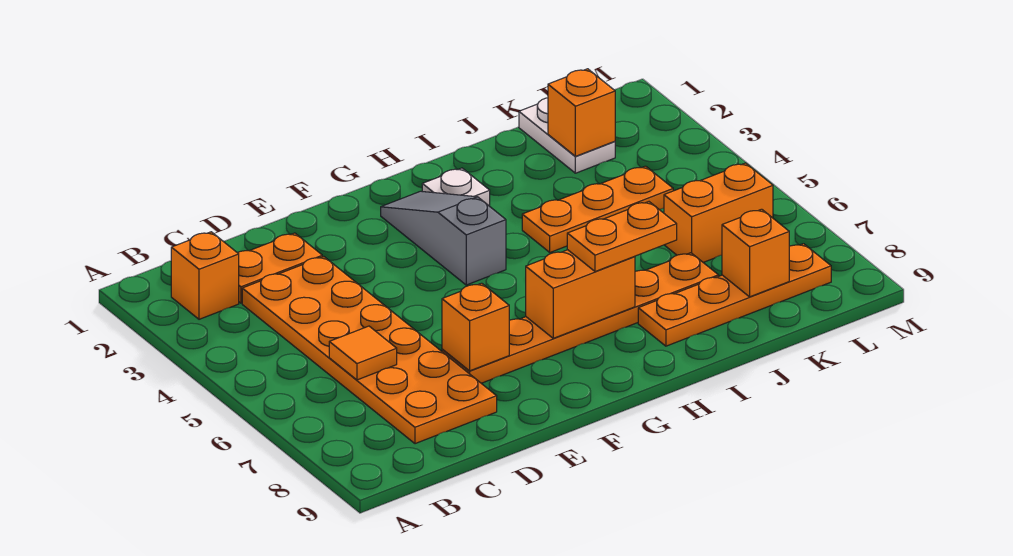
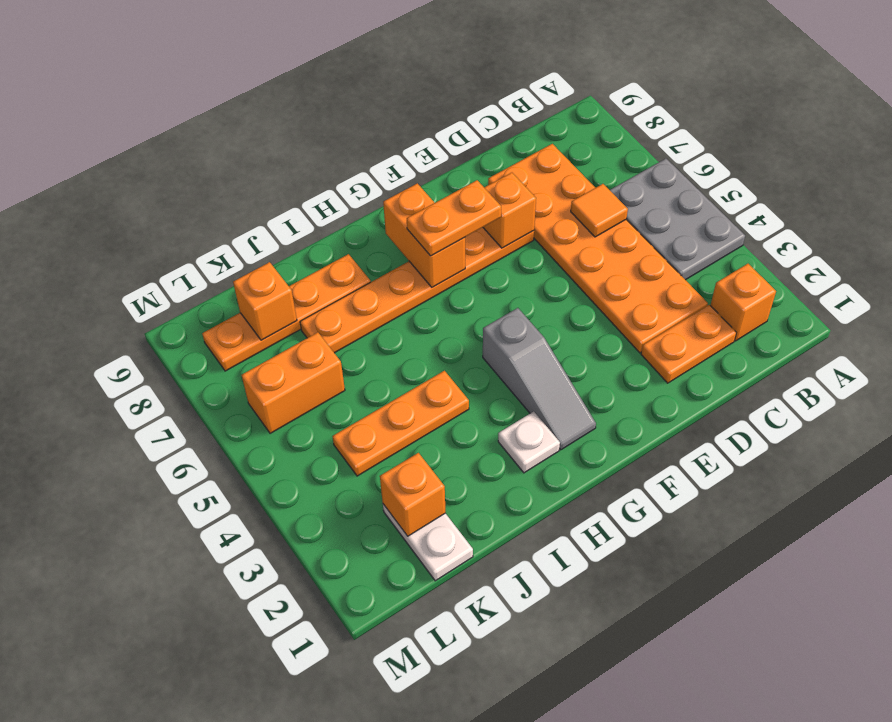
none -> grey 2x3 plate [610,159,745,280]
orange 1x2 brick [526,250,635,338] -> orange 1x2 brick turned to [383,183,465,287]
orange 1x2 plate [567,202,677,272] -> orange 1x2 plate moved to [407,180,501,256]

